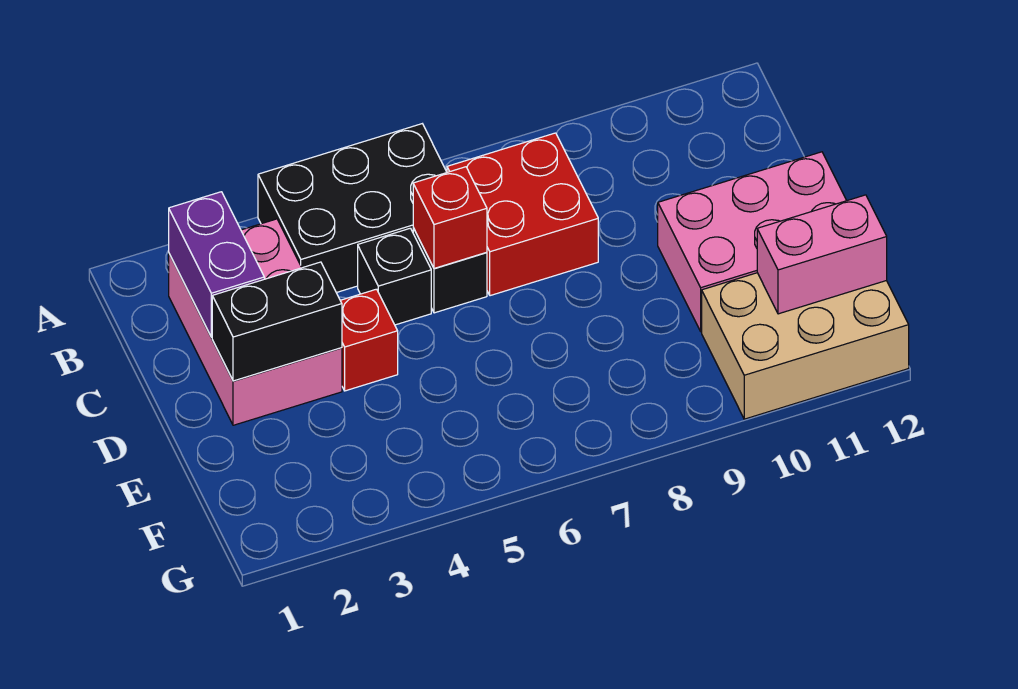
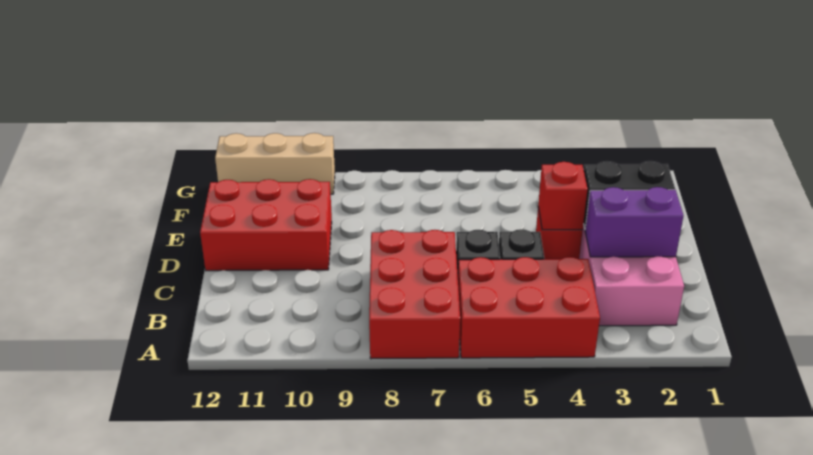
black 2x3 brick [258,124,447,293] -> red 2x3 brick [458,257,600,358]
purple 1x2 brick [169,192,264,337] -> purple 1x2 brick turned to [585,187,683,257]
red 2x2 brick [447,133,598,296] -> red 2x3 brick [369,230,460,359]
red 1x1 brick [413,167,487,268] -> red 1x1 brick moved to [538,162,588,230]
pink 2x3 brick [658,152,847,331] -> red 2x3 brick [200,179,332,271]
tan 2x3 brick [702,273,909,419] -> tan 1x3 brick [215,133,335,194]
pink 1x2 brick [757,195,887,314] -> none

